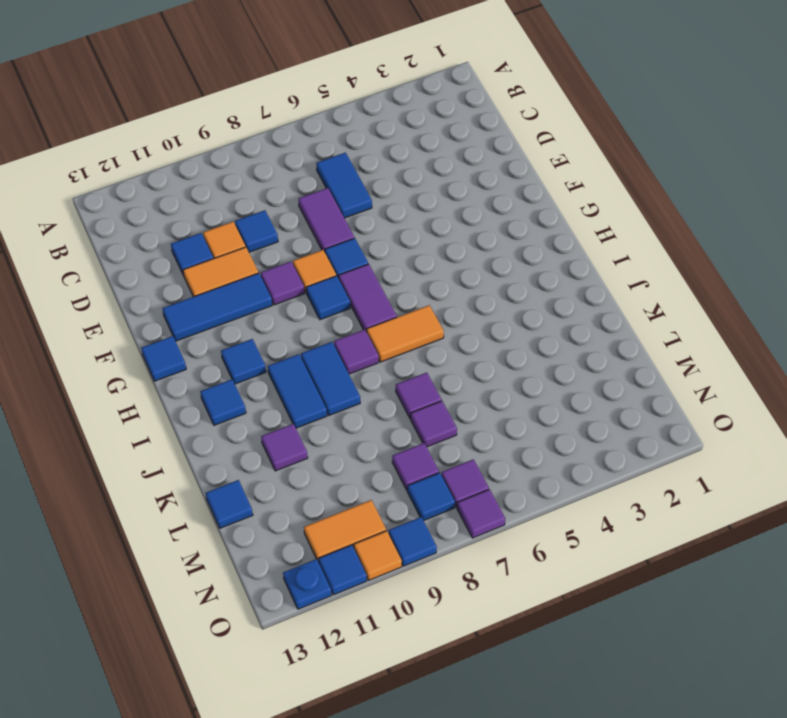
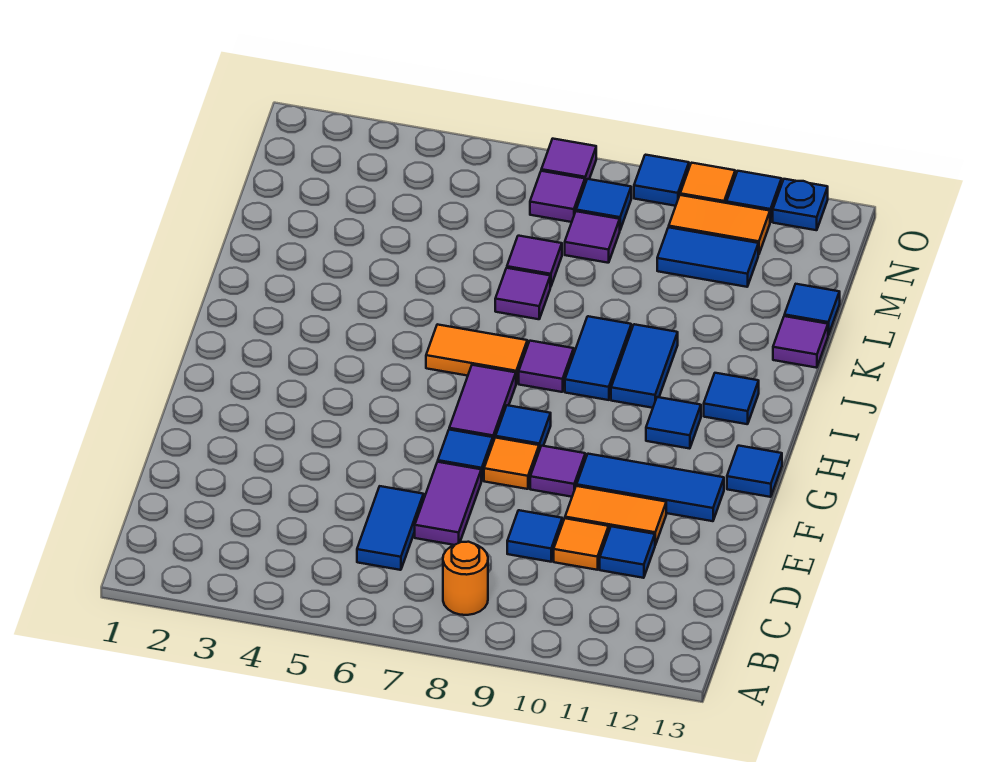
none -> orange 1x1 round brick [443,542,488,615]
purple 1x1 tile [261,424,308,471] -> purple 1x1 tile moved to [773,316,828,368]
none -> blue 1x2 tile [657,227,758,287]

